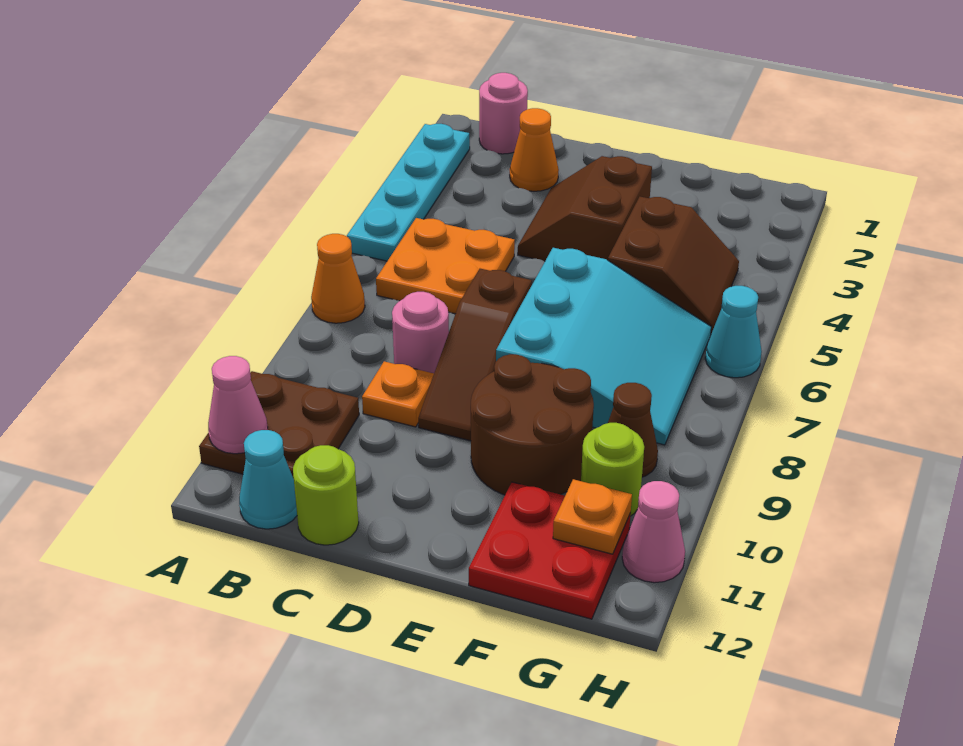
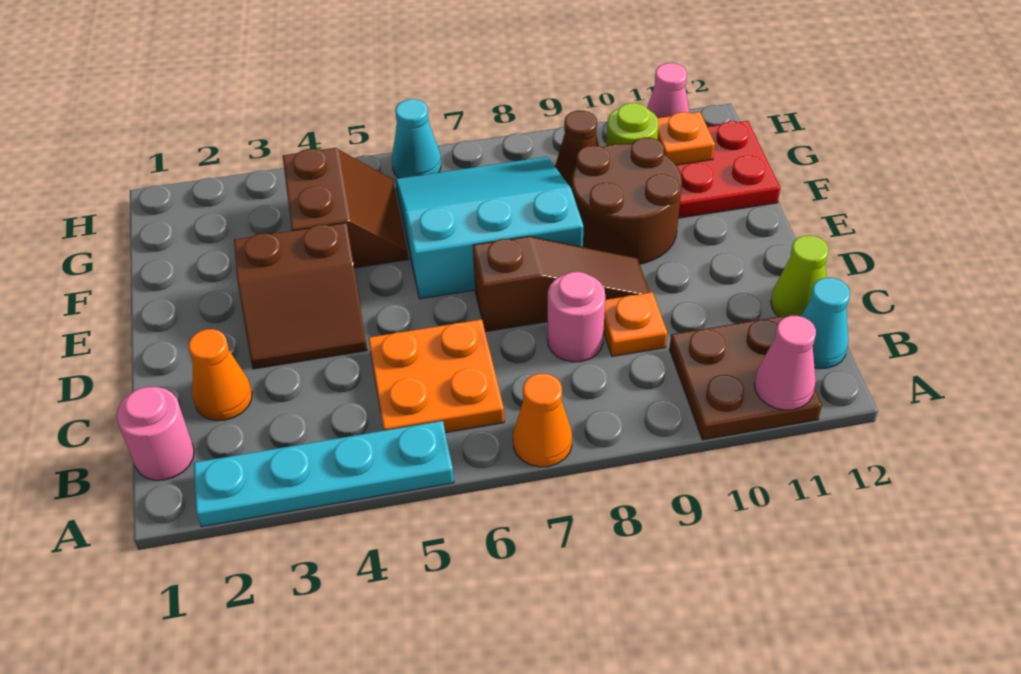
lime 1x1 round brick [293,445,359,545] -> lime 1x1 cone [771,235,828,318]
brown 2x2 slope [608,197,739,333] -> brown 2x2 slope turned to [283,148,408,268]

